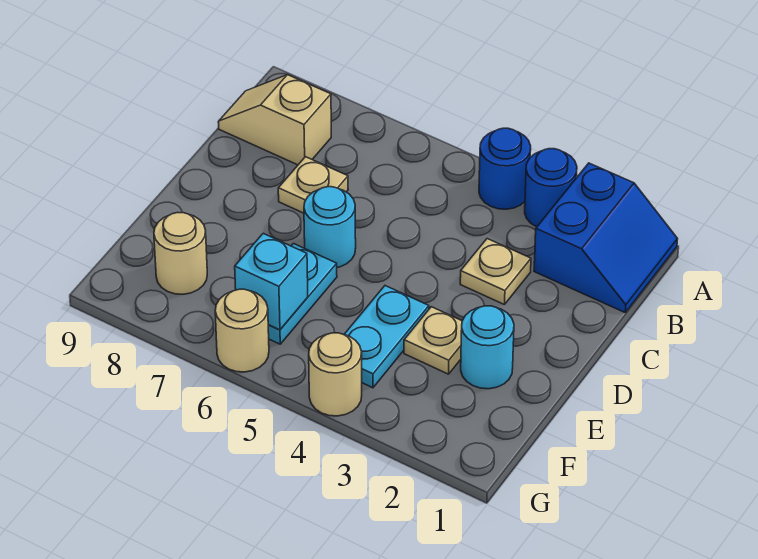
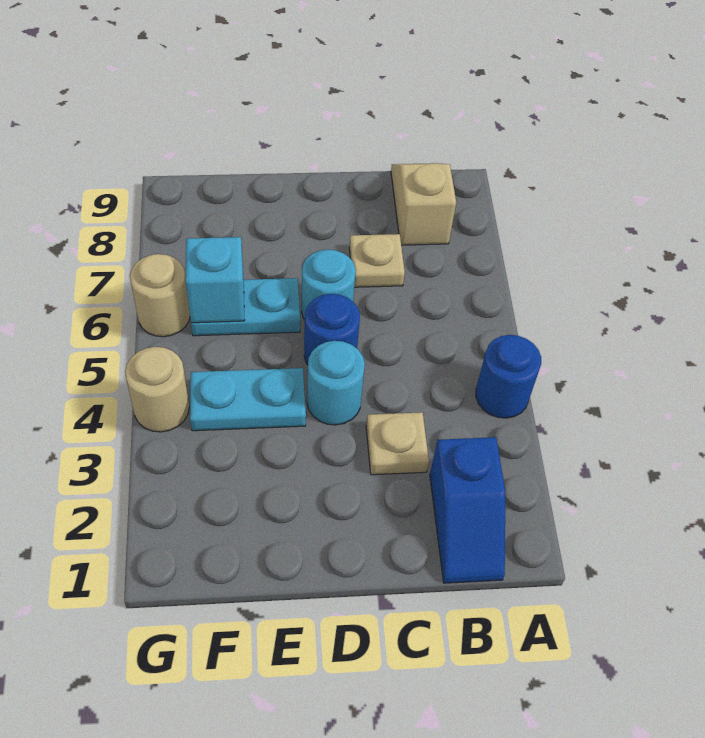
blue 2x2 slope [534,163,678,312] -> blue 1x2 slope [430,437,505,583]
blue 1x1 round brick [525,149,577,227] -> blue 1x1 round brick moved to [304,294,360,365]
cyan 1x1 round brick [461,306,514,389] -> cyan 1x1 round brick moved to [307,341,365,425]
tan 1x1 plate [404,307,462,374] -> none
tan 1x1 round brick [154,213,207,294] -> none

